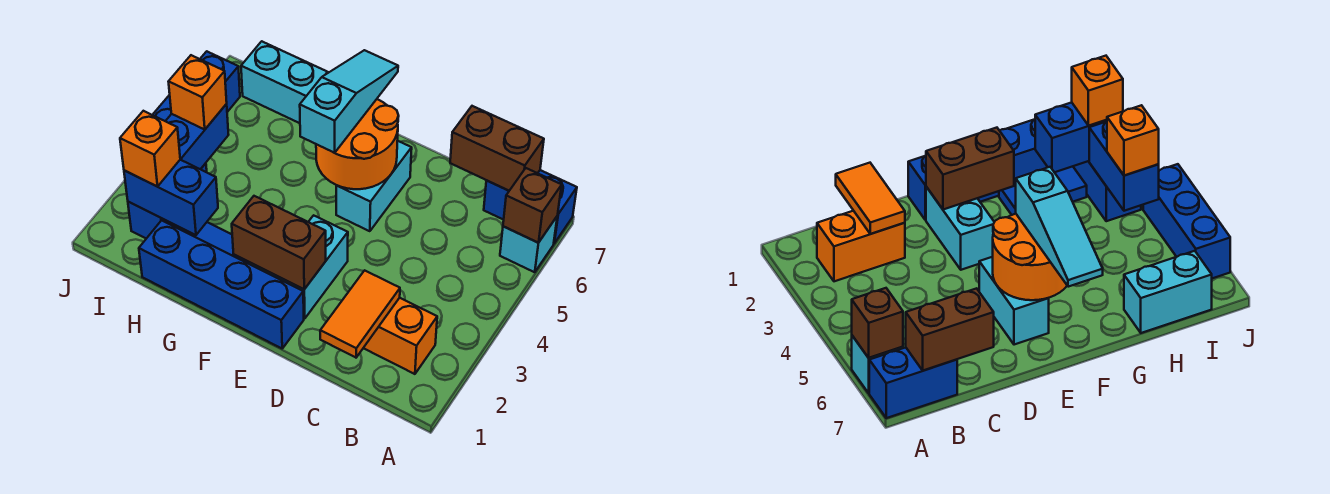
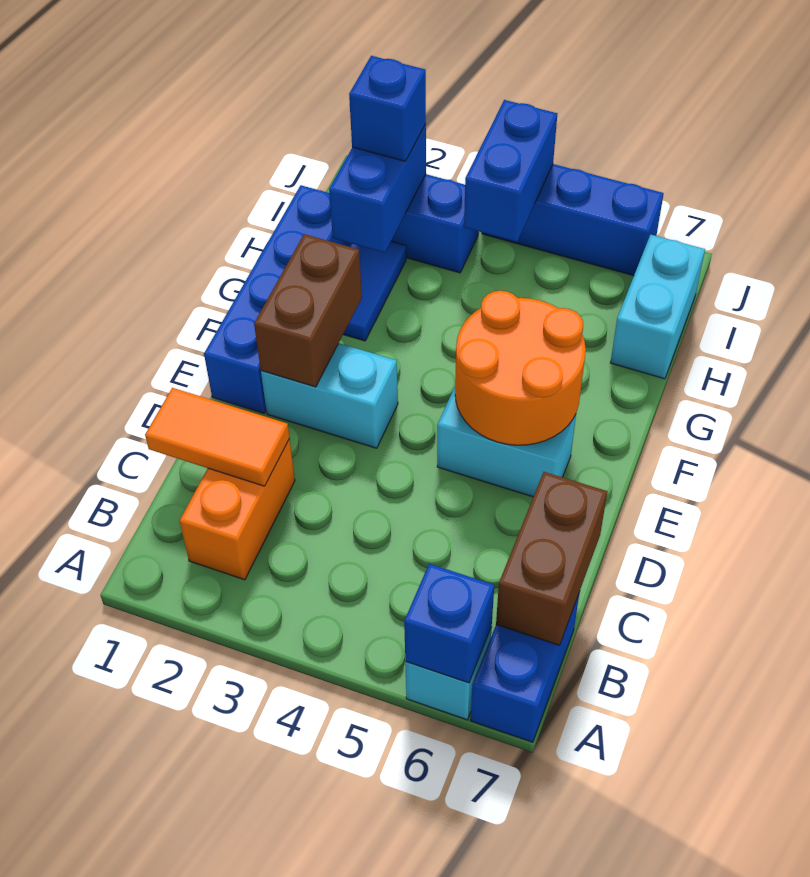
brown 1x1 brick [503,168,562,243] -> blue 1x1 brick [404,564,494,683]
cyan 1x3 slope [300,50,398,153] -> none
orange 1x1 brick [120,111,180,186] -> blue 1x1 brick [349,56,426,161]
blue 1x2 brick [166,104,229,169] -> blue 1x2 brick turned to [464,100,557,242]
orange 1x1 brick [168,55,227,129] -> none

